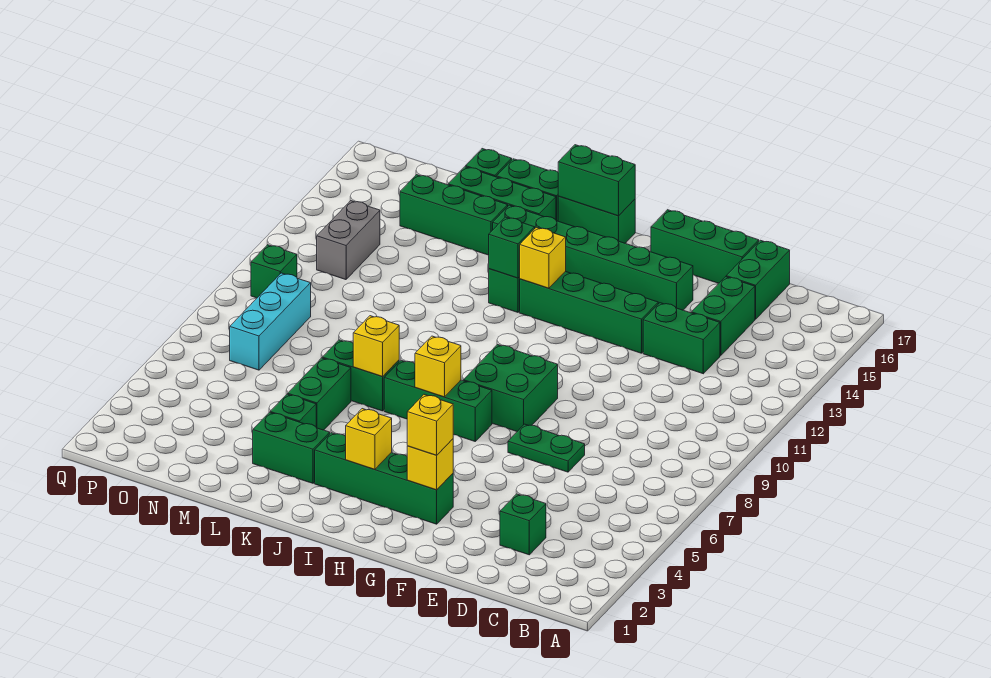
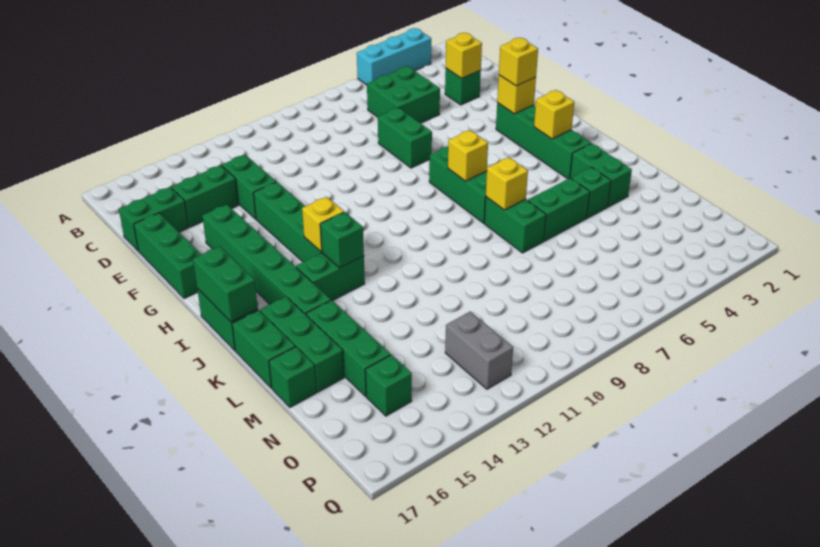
none -> yellow 1x1 brick [446,33,482,78]
green 1x2 plate [508,424,585,472] -> green 1x2 brick [378,107,432,168]
green 2x2 brick [463,345,558,431] -> green 2x2 brick moved to [367,66,440,123]
cyan 1x3 brick [230,273,311,370] -> cyan 1x3 brick moved to [357,28,431,85]
grey 1x2 brick [317,201,380,280] -> grey 1x2 brick turned to [445,311,513,389]
green 1x1 brick [251,245,297,298] -> green 1x1 brick moved to [365,355,412,416]

